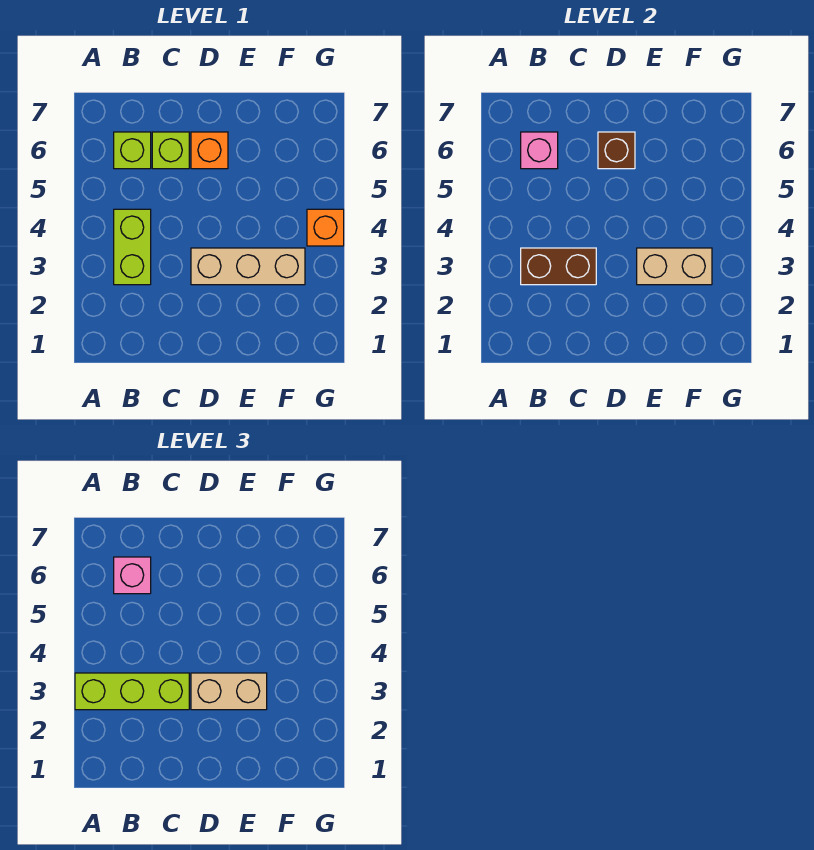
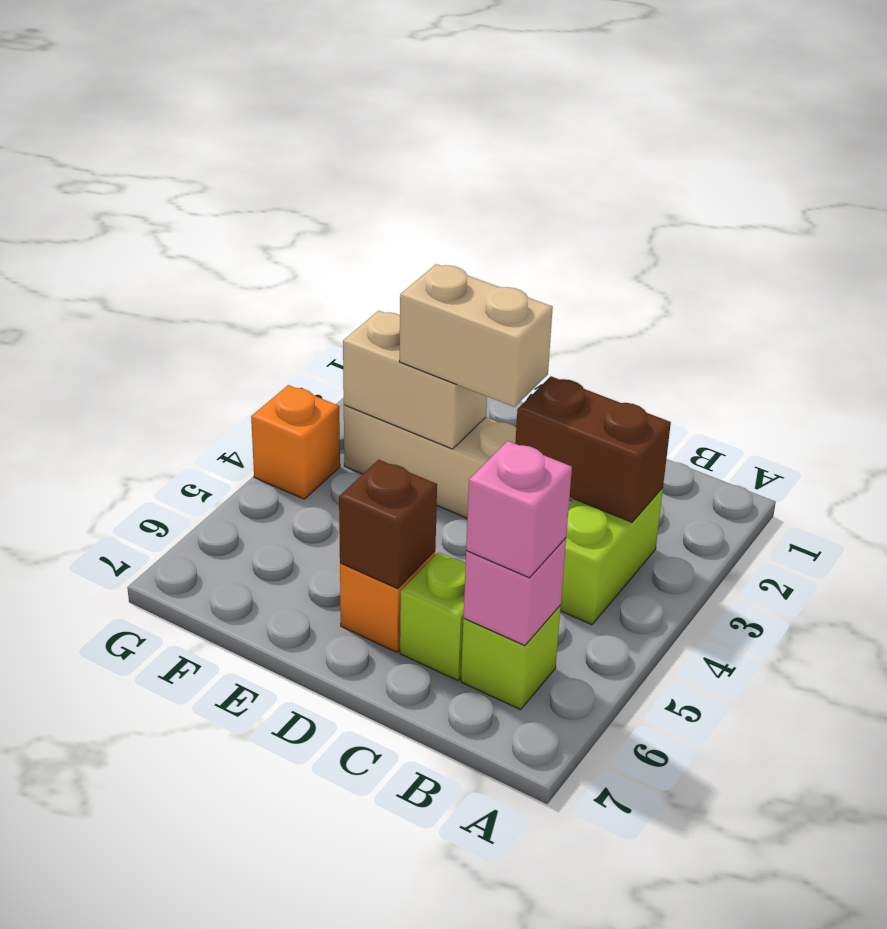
lime 1x3 brick [75,673,189,710] -> none

